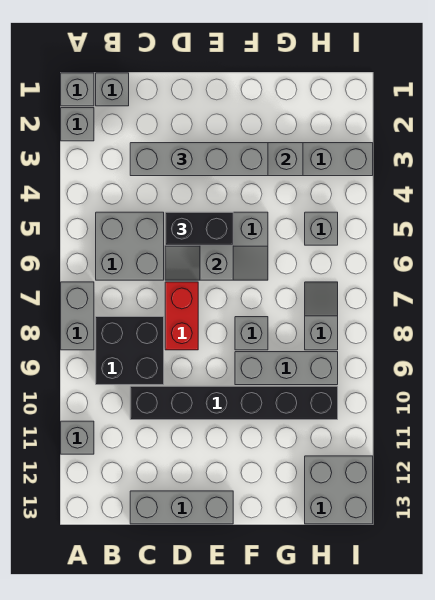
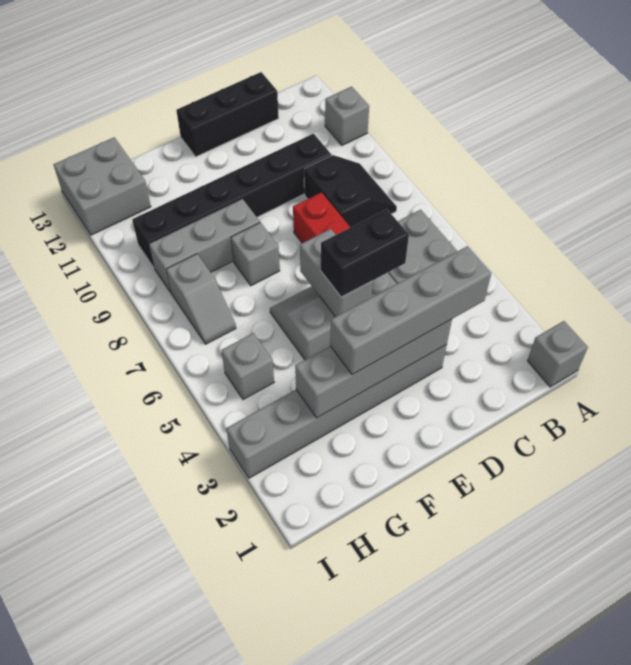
grey 1x1 brick [61,108,94,141] -> none
grey 1x2 brick [61,282,94,350] -> none
grey 1x1 brick [96,73,129,106] -> none
black 2x2 brick [96,317,164,385] -> black 2x2 slope [304,155,397,227]
grey 1x3 brick [130,491,233,524] -> black 1x3 brick [176,72,279,157]

